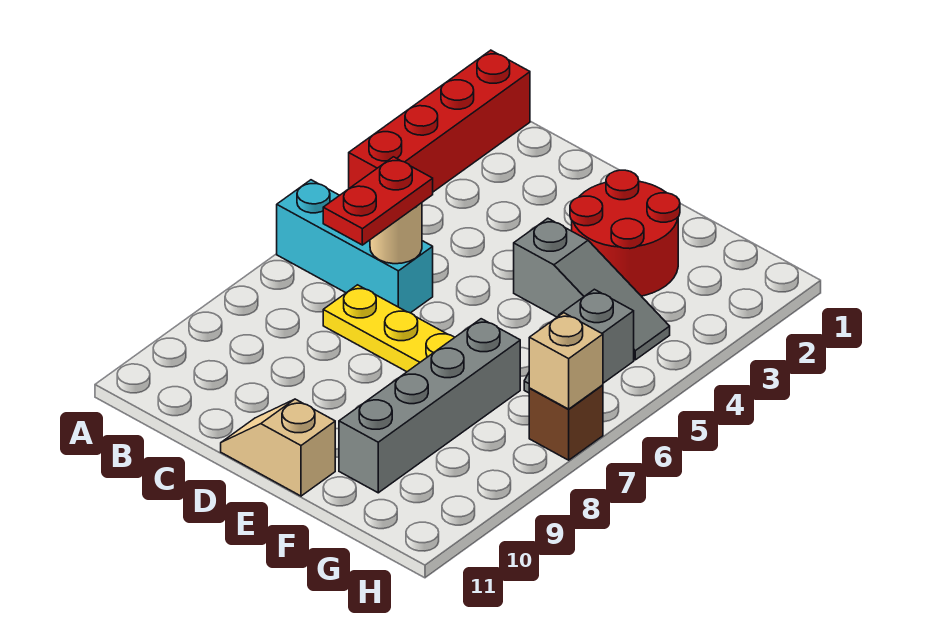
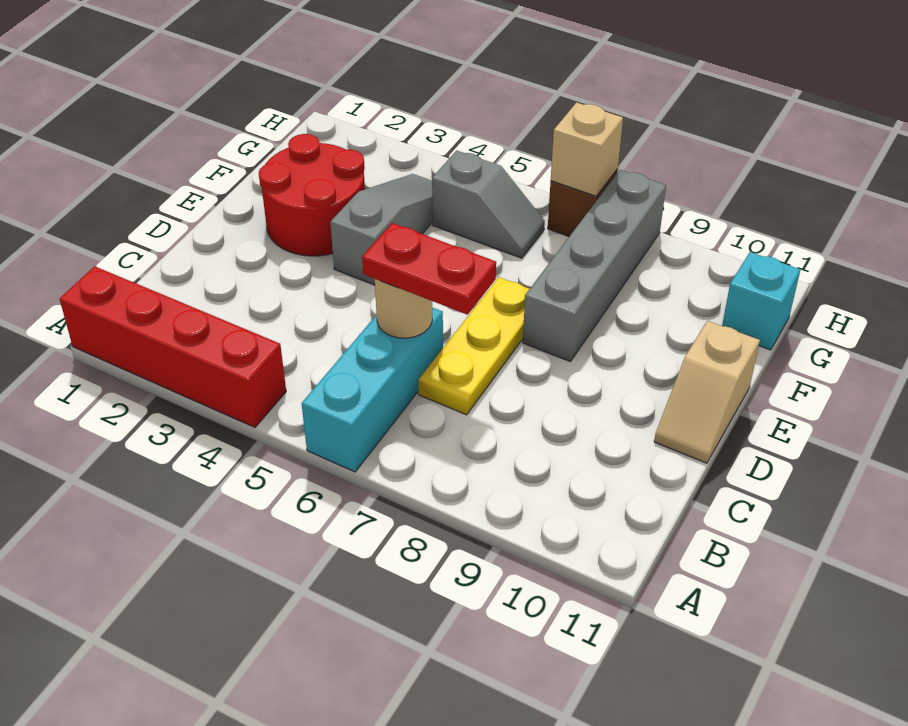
grey 1x4 brick [339,319,520,493] -> grey 1x4 brick turned to [523,170,666,362]
none -> cyan 1x1 brick [722,252,800,350]

